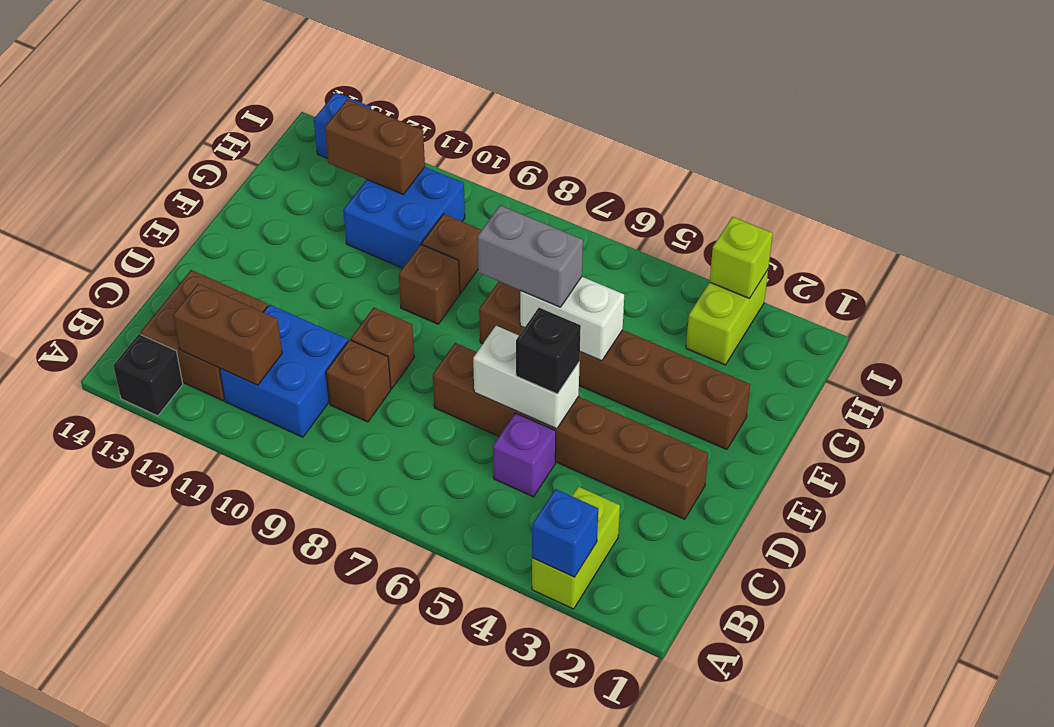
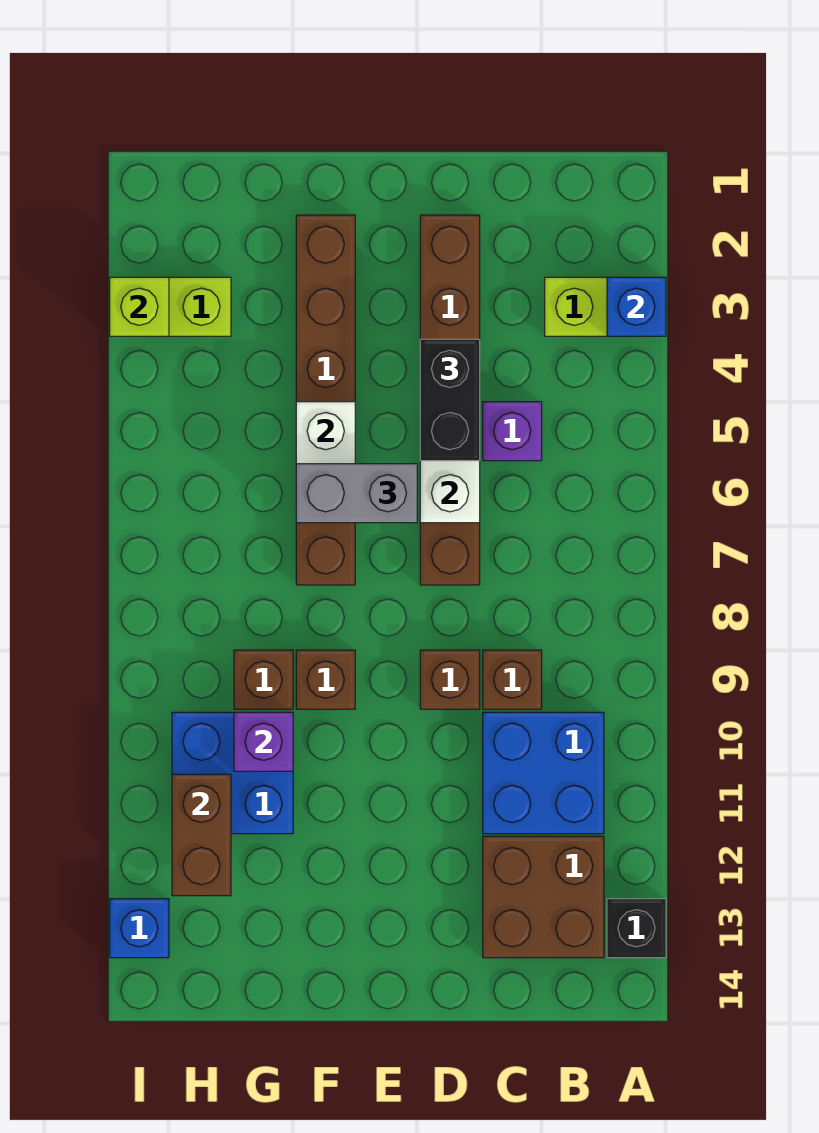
brown 1x2 brick [173,284,282,385] -> none
black 1x1 brick [516,308,581,394] -> black 1x2 brick [420,339,480,461]
grey 1x2 brick [478,205,583,307] -> grey 1x2 brick turned to [296,464,417,523]
none -> purple 1x1 brick [234,712,293,771]

